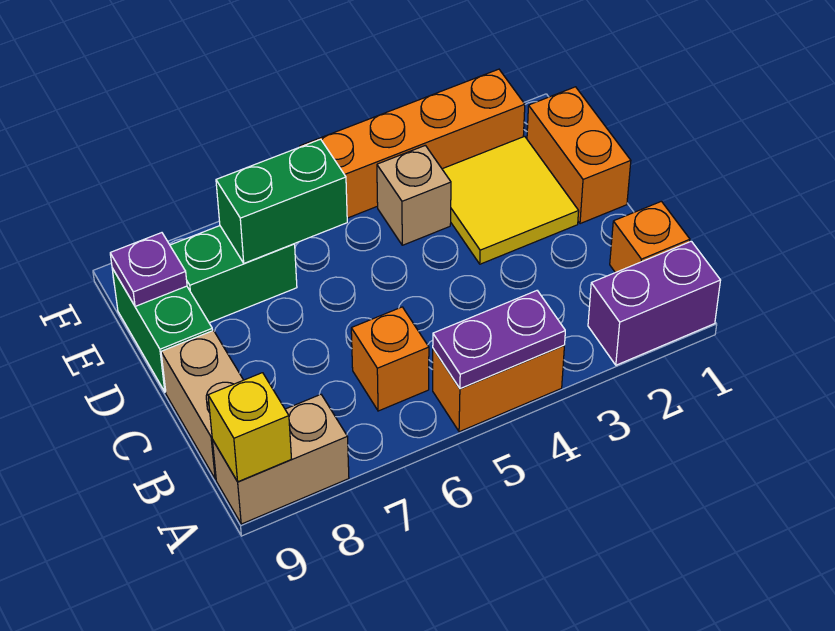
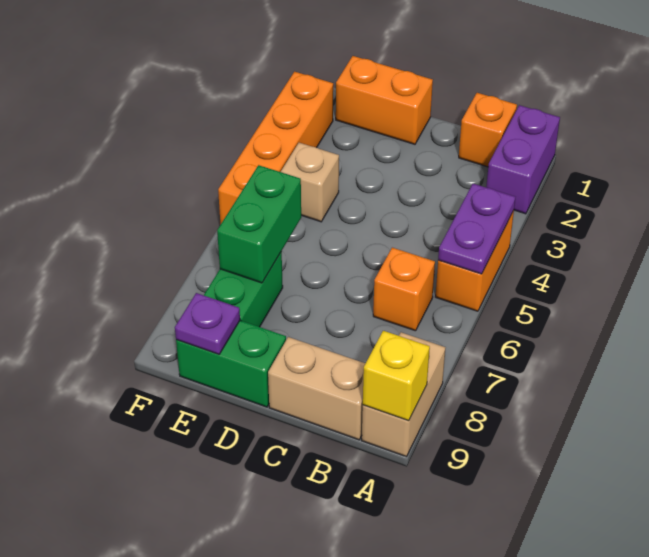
yellow 2x2 tile [442,136,579,264] -> none

